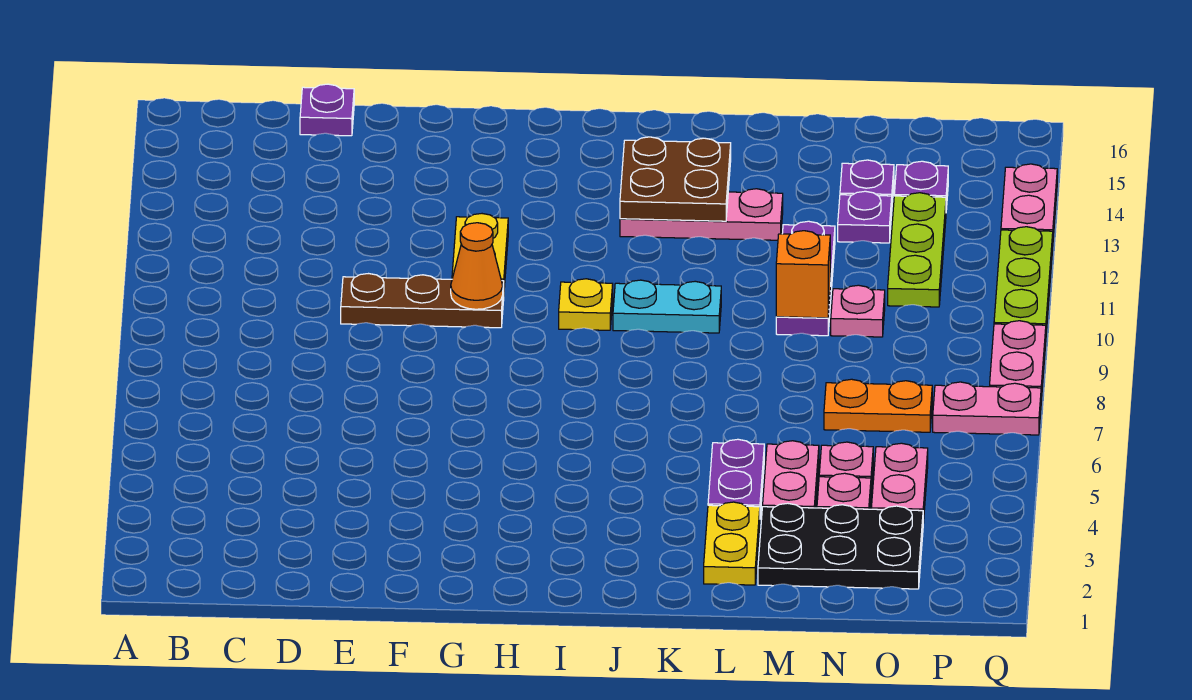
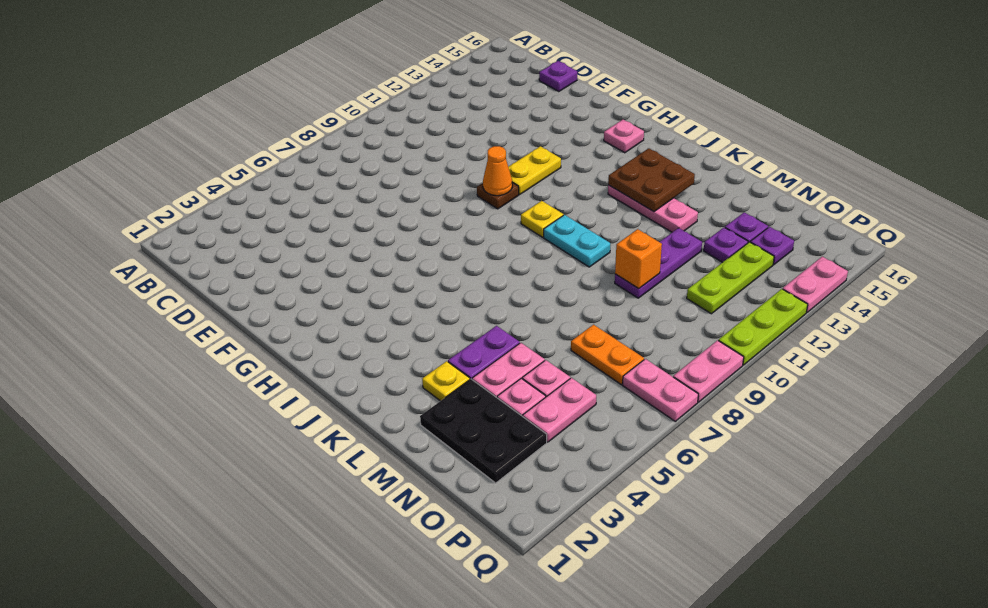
brown 1x3 plate [341,274,504,328] -> brown 1x1 plate [477,183,519,209]
yellow 1x2 plate [704,502,760,585] -> yellow 1x1 plate [422,361,470,401]
pink 1x1 plate [831,285,885,337] -> pink 1x1 plate moved to [604,120,644,153]

